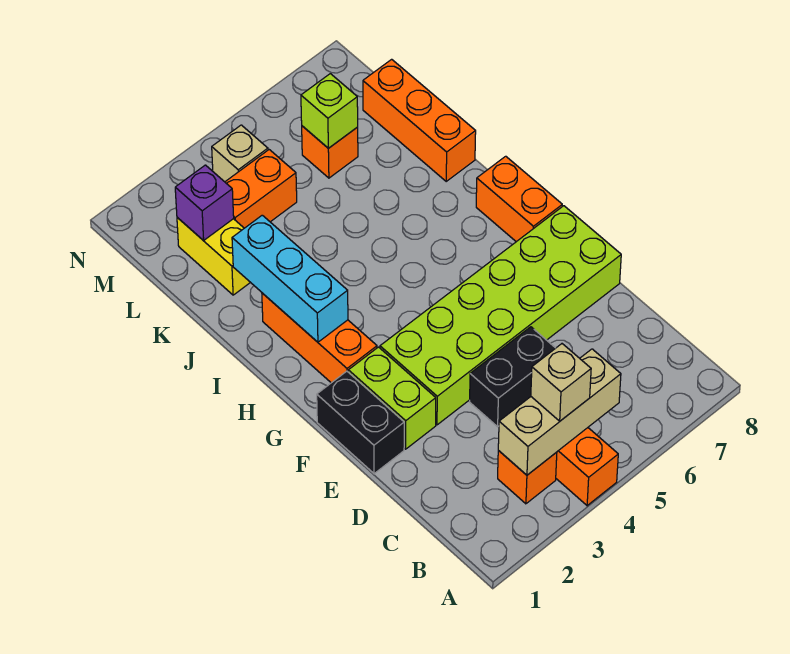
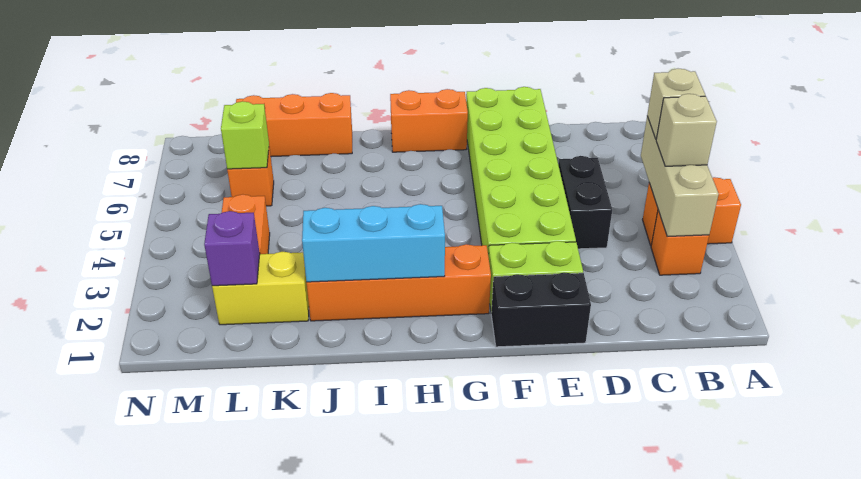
orange 1x3 brick [262,293,377,383] -> orange 1x4 brick [307,244,491,321]
tan 1x1 brick [212,125,268,182] -> tan 1x1 brick moved to [647,69,705,139]

